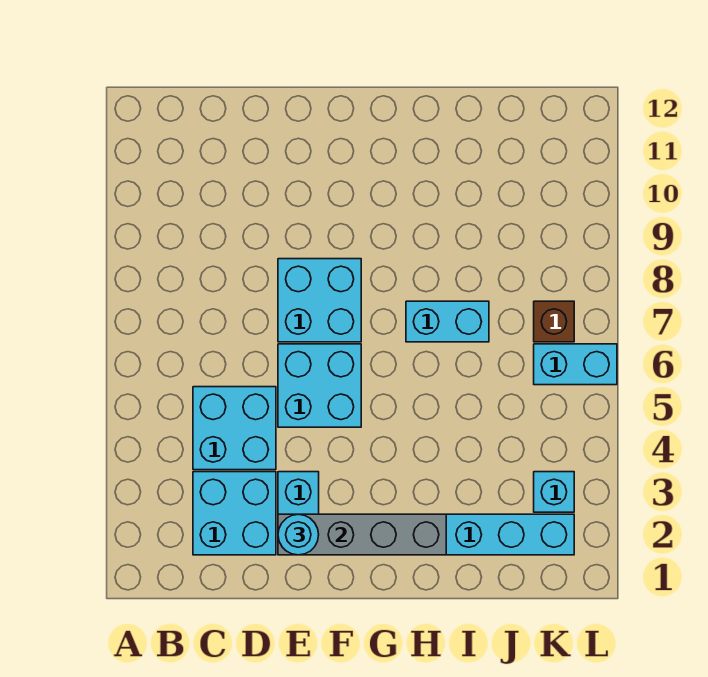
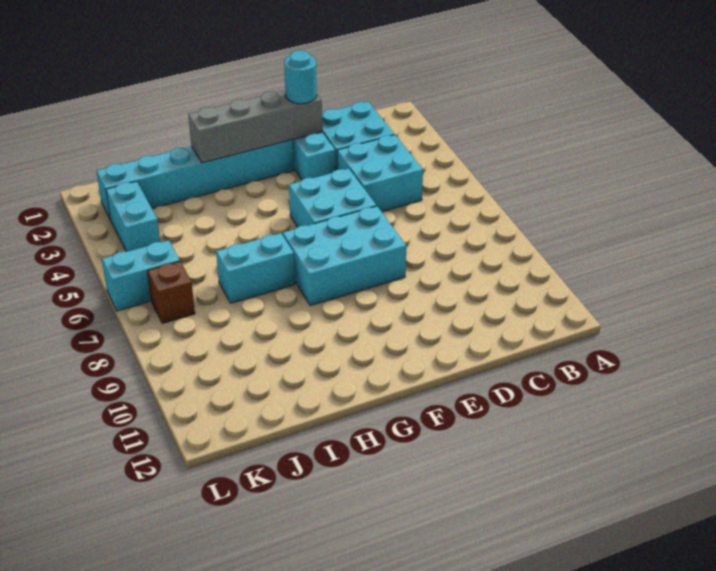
cyan 2x2 brick [278,259,361,342] -> cyan 2x3 brick [283,206,406,306]
cyan 1x1 brick [534,472,574,512] -> cyan 1x2 brick [106,181,160,252]

